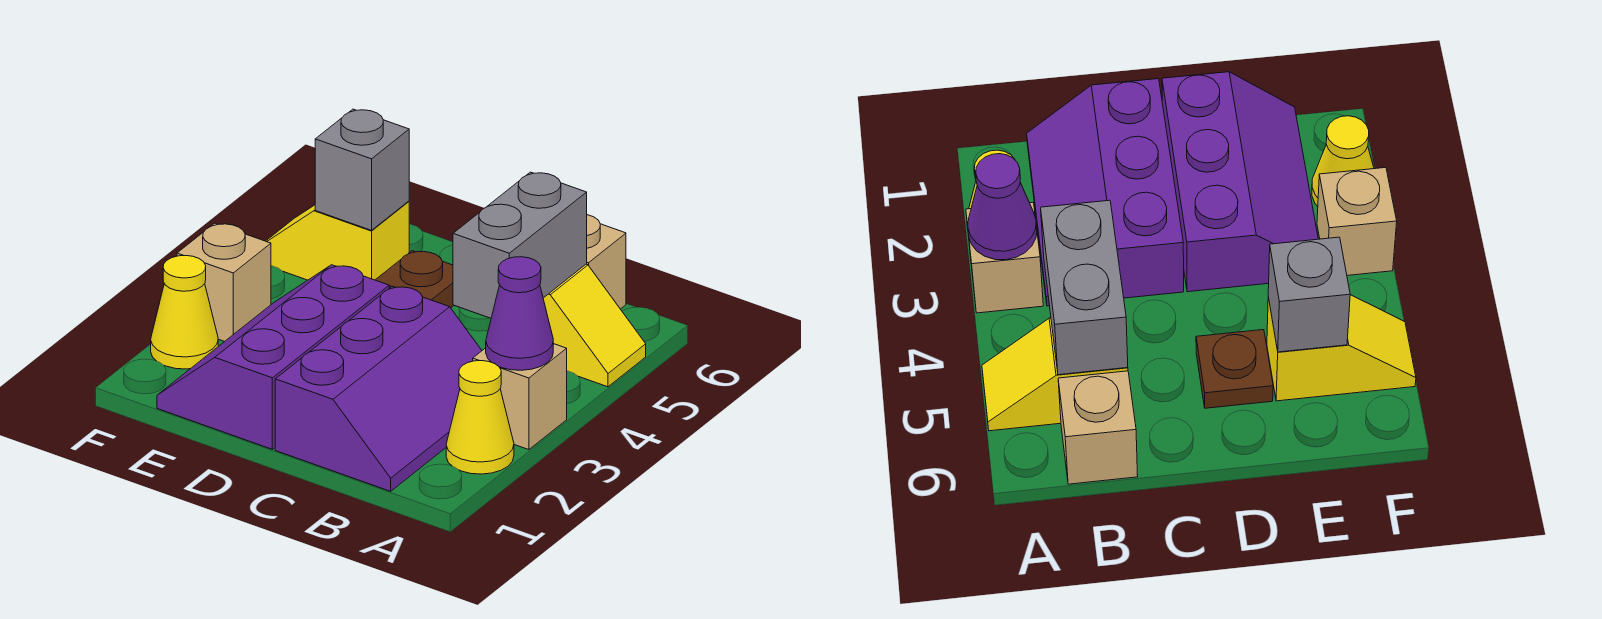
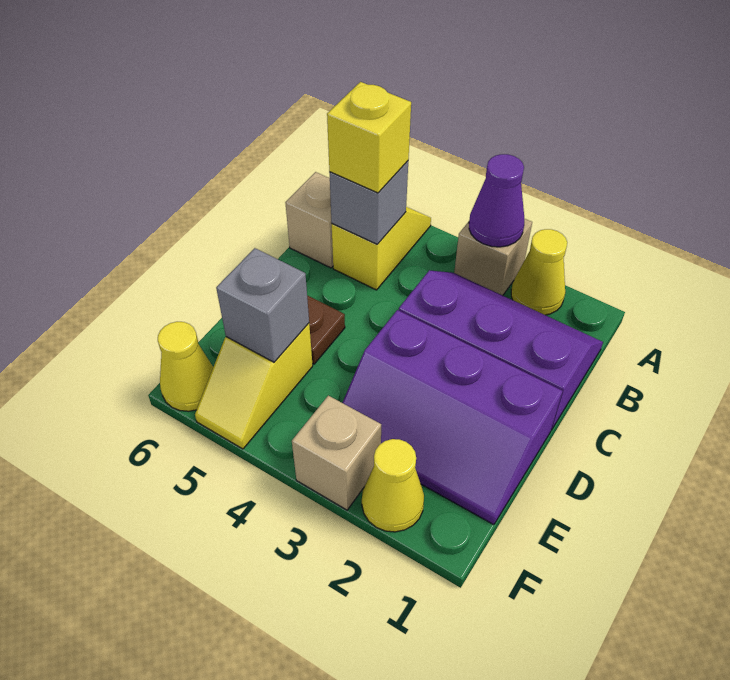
grey 1x2 brick [453,172,587,318] -> grey 1x1 brick [329,161,408,244]
none -> yellow 1x1 brick [327,82,411,193]
none -> yellow 1x1 cone [158,322,213,411]

